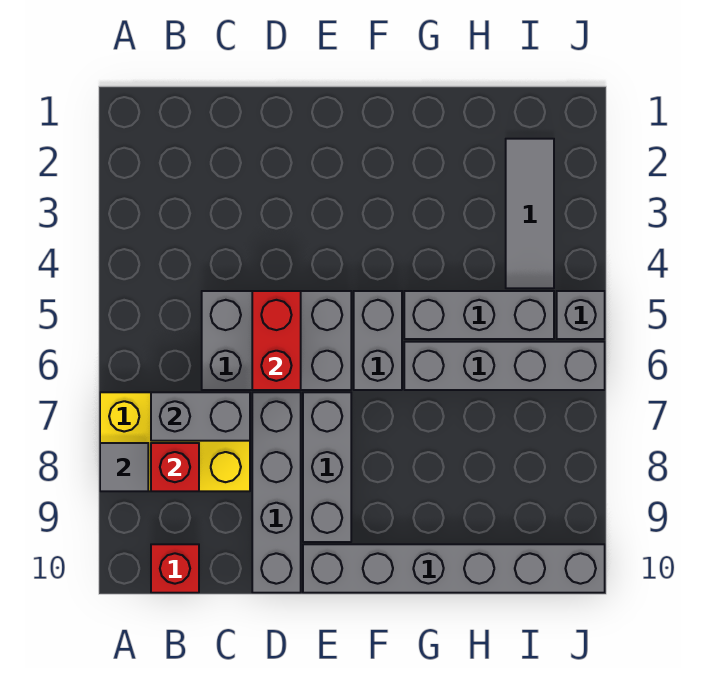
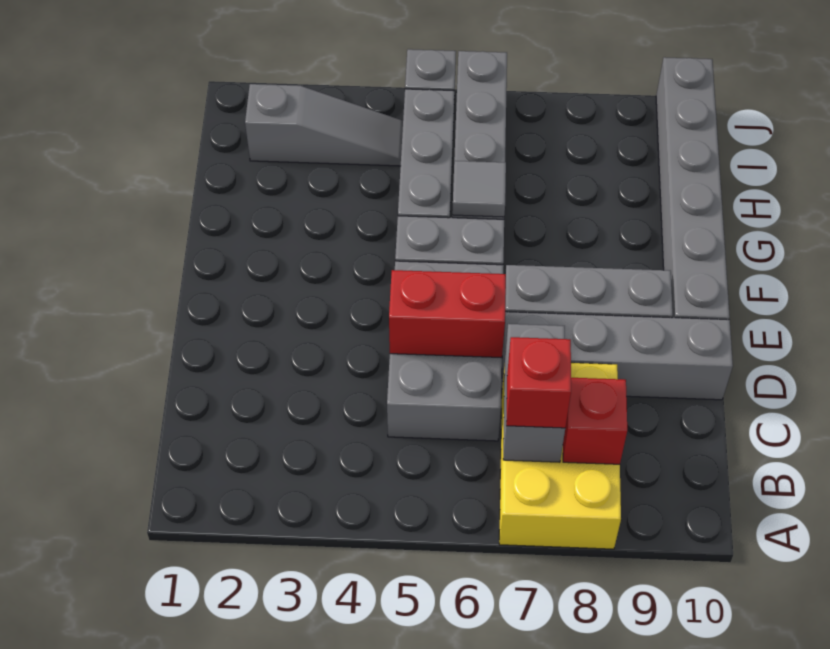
grey 1x1 tile [100,443,148,491] -> grey 1x1 tile moved to [452,161,506,217]
red 1x1 brick [151,544,199,593] -> red 1x1 brick moved to [506,337,571,428]
grey 1x3 tile [506,139,554,288] -> grey 1x3 slope [245,84,403,166]

